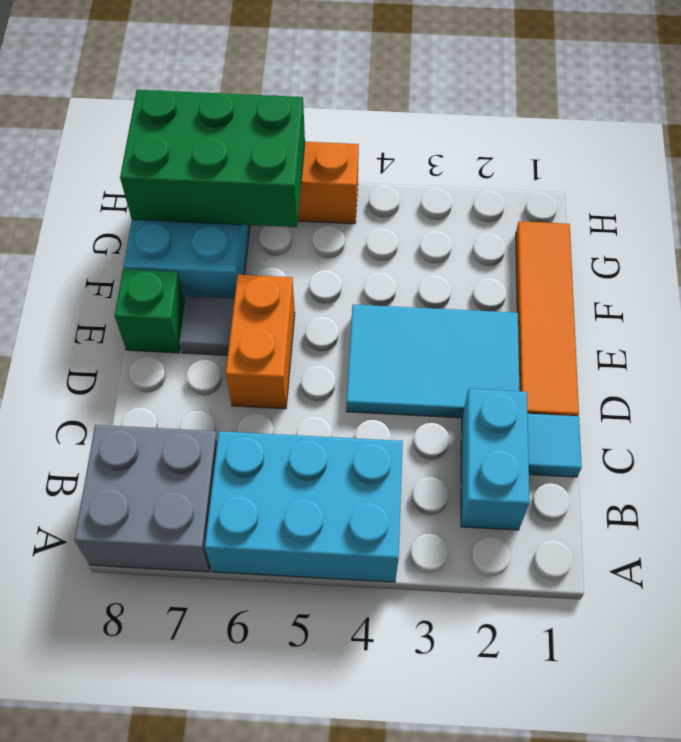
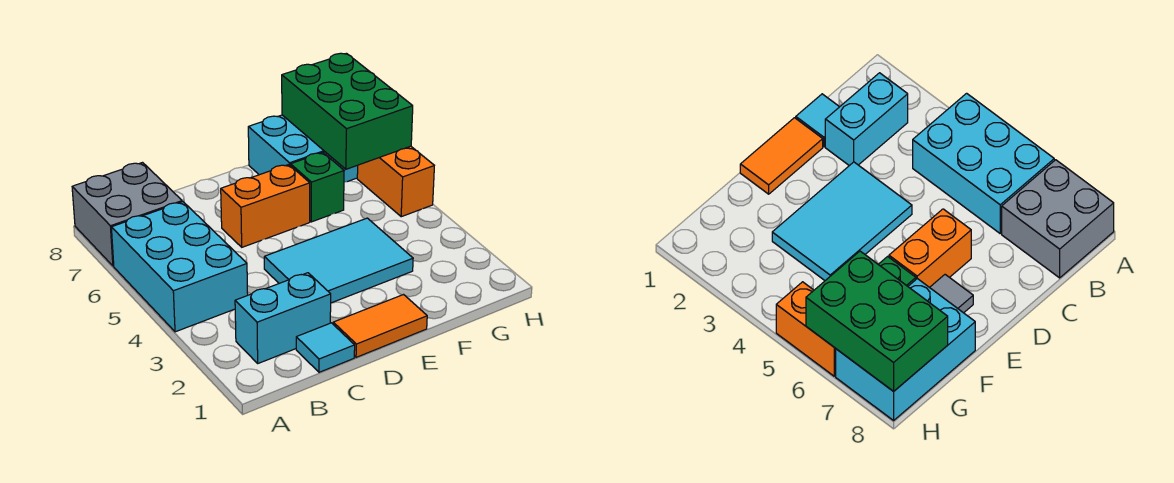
orange 1x4 tile [516,221,579,416] -> orange 1x2 tile [333,295,427,357]
cyan 2x3 tile [346,305,519,418] -> cyan 2x3 tile turned to [264,218,413,303]
green 1x1 brick [115,269,185,353] -> green 1x1 brick moved to [291,153,344,222]

